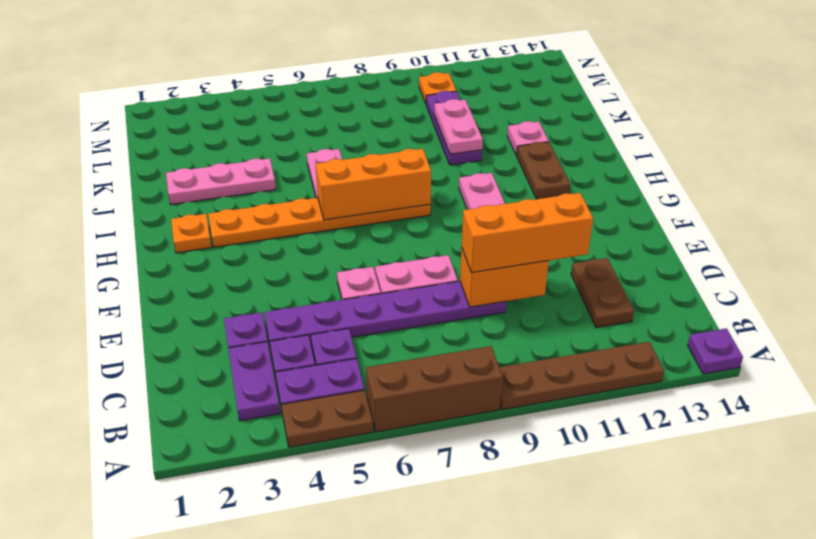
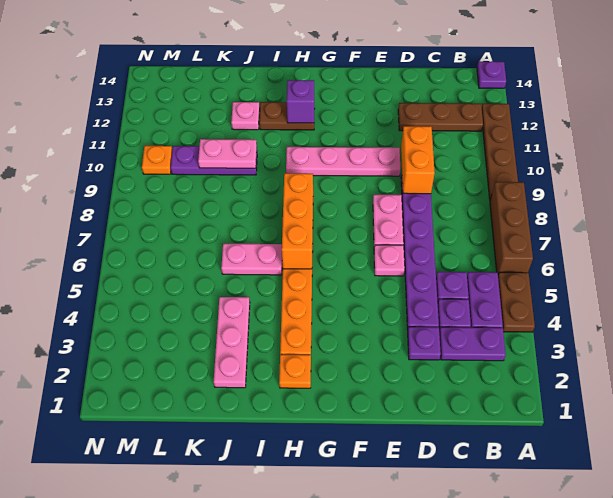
brown 1x2 plate [571,258,634,328] -> brown 1x3 plate [398,103,483,131]
orange 1x3 brick [462,193,593,273] -> none
none -> purple 1x1 brick [287,80,314,123]

